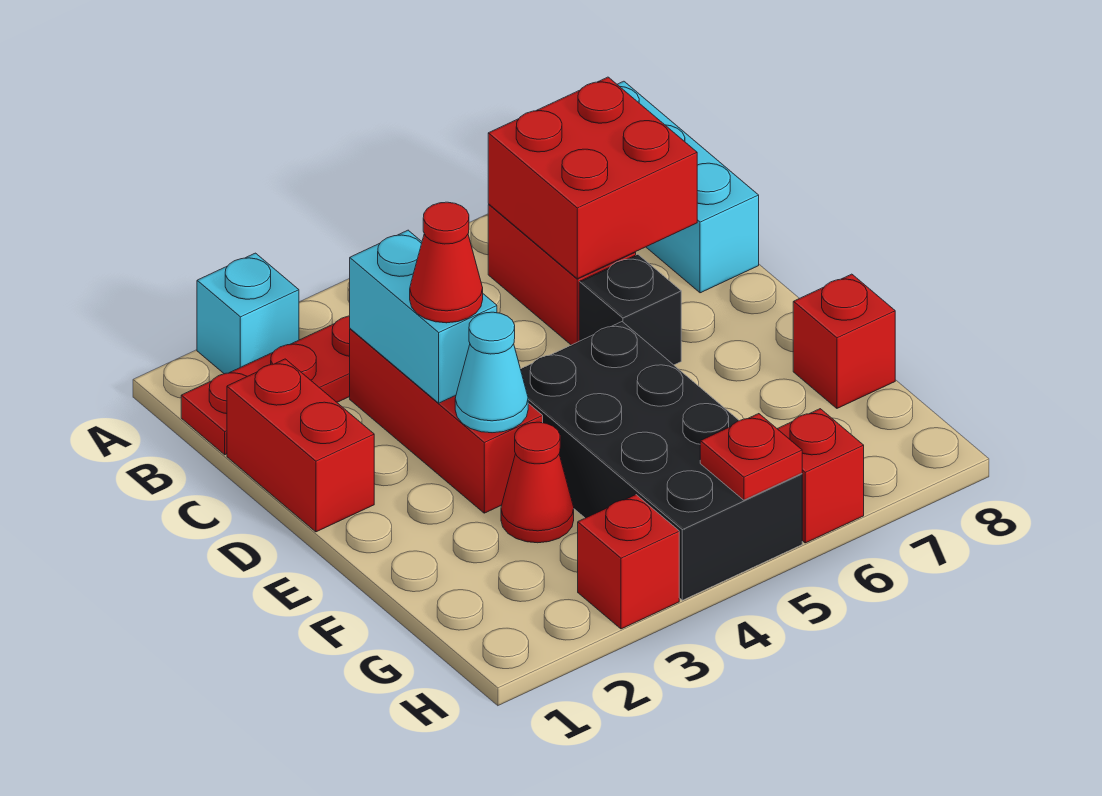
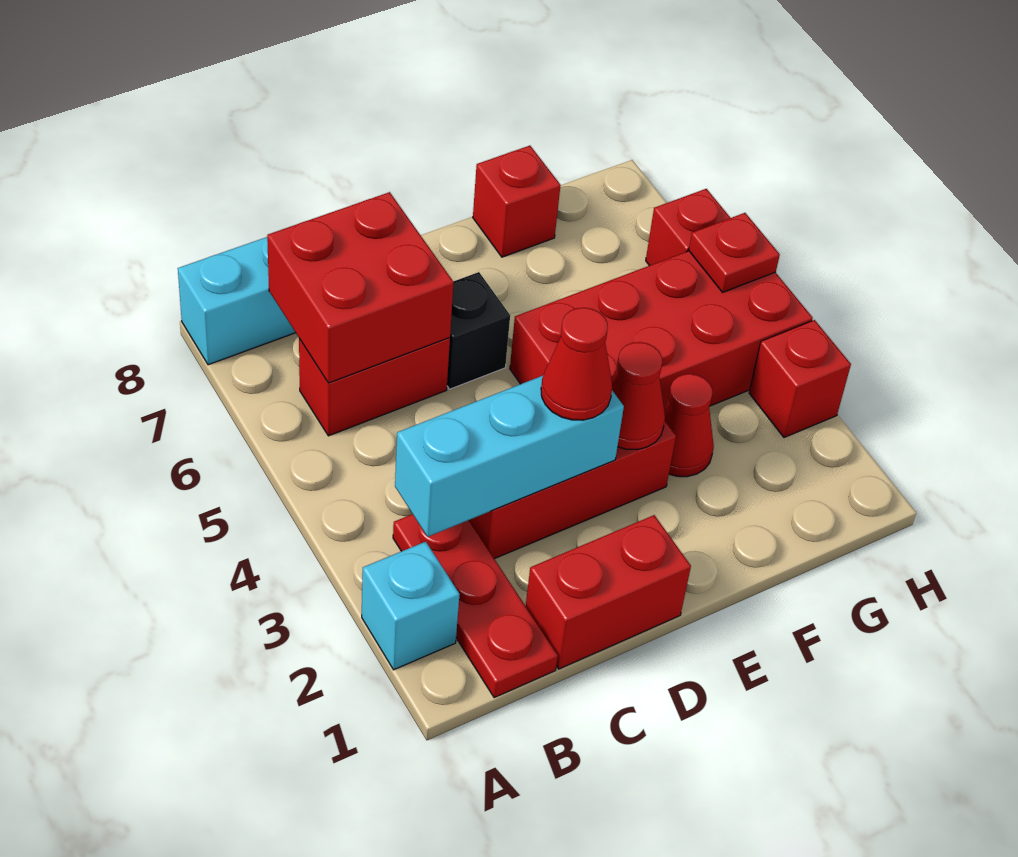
cyan 1x2 brick [350,230,497,403] -> cyan 1x3 brick [395,376,624,537]
cyan 1x1 cone [455,312,528,433] -> red 1x1 cone [612,342,665,450]
black 2x4 brick [521,322,802,600] -> red 2x4 brick [510,251,813,407]

